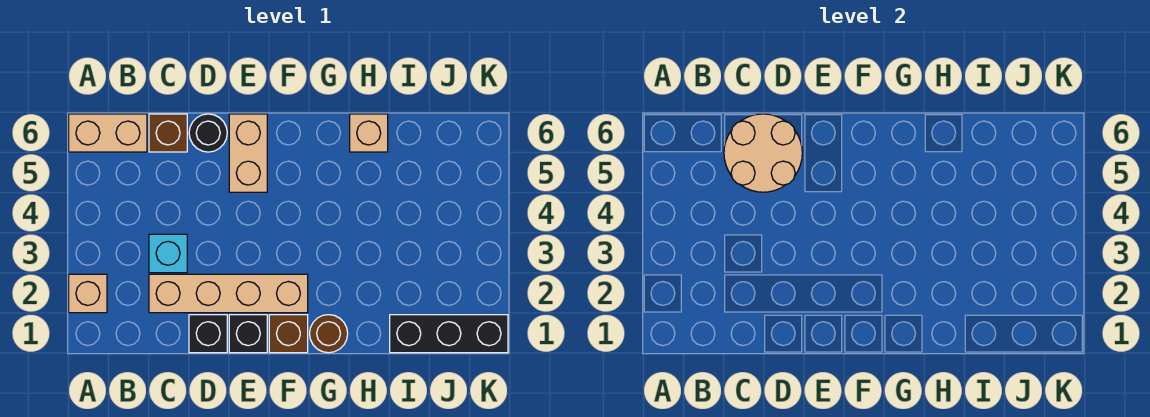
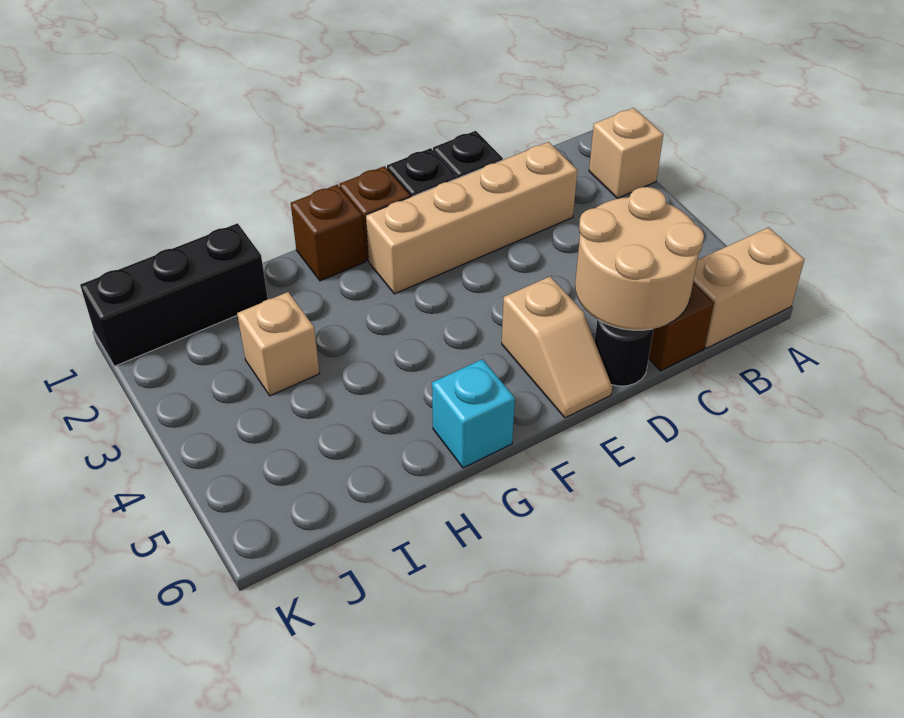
cyan 1x1 brick [149,234,187,273] -> cyan 1x1 brick moved to [432,359,515,468]
tan 1x2 brick [229,114,267,192] -> tan 1x2 slope [502,276,612,418]
brown 1x1 round brick [310,315,348,353] -> brown 1x1 brick [291,185,365,281]
tan 1x1 brick [350,114,388,152] -> tan 1x1 brick moved to [237,292,320,396]

